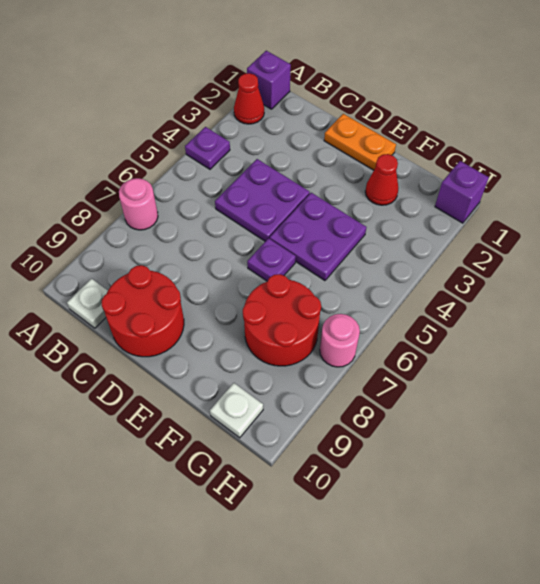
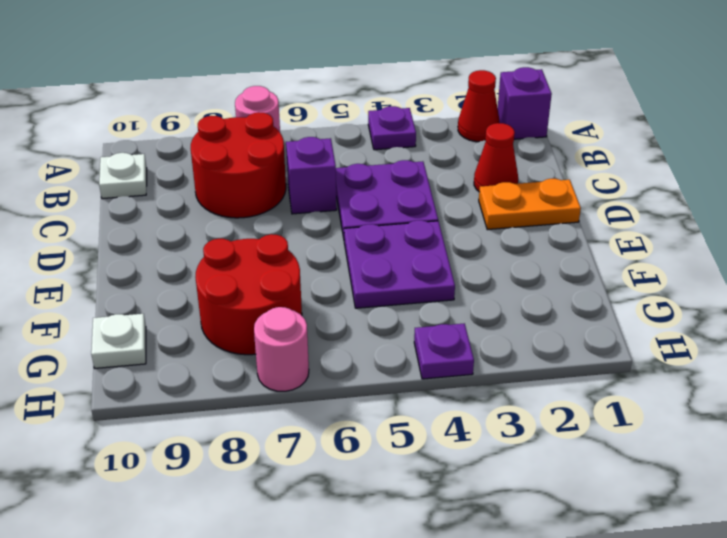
red 2x2 round brick [102,265,184,357] -> red 2x2 round brick moved to [191,112,286,218]
orange 1x2 plate [324,114,396,170] -> orange 1x2 plate turned to [479,179,581,230]
purple 1x1 plate [247,238,296,281] -> purple 1x1 plate moved to [414,323,474,379]
red 1x1 cone [365,154,398,205] -> red 1x1 cone moved to [474,123,518,191]
purple 1x1 brick [435,161,489,223] -> purple 1x1 brick moved to [286,137,337,214]

